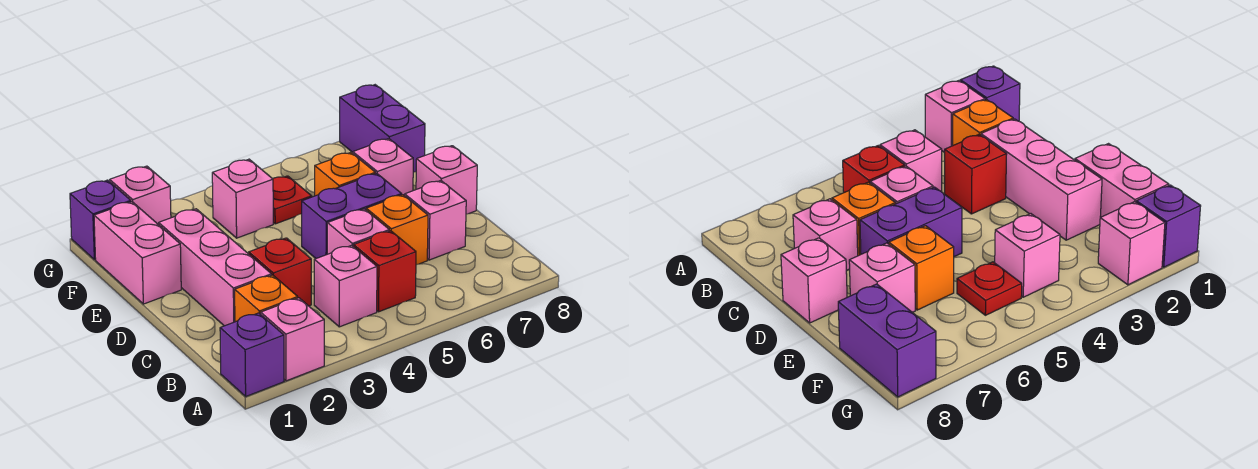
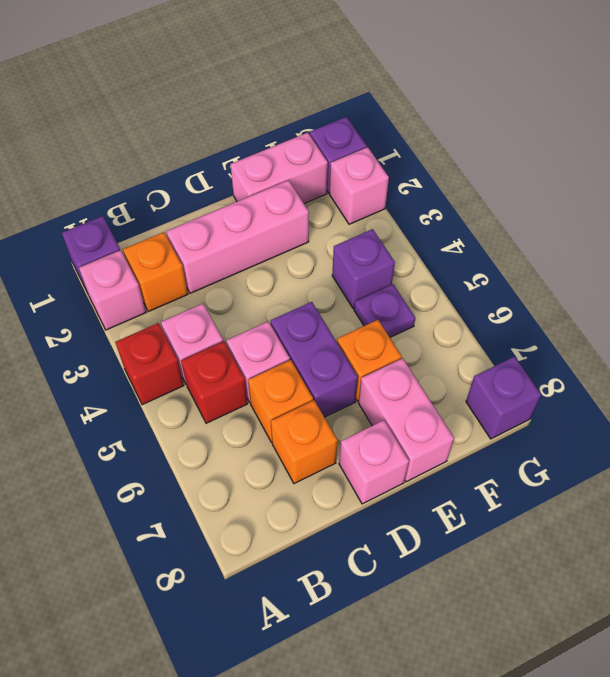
red 1x1 brick [249,238,311,306] -> red 1x1 brick moved to [115,323,184,405]
pink 1x1 brick [405,181,466,260] -> orange 1x1 brick [271,400,338,484]
pink 1x1 brick [353,139,413,196] -> pink 1x2 brick [359,358,454,482]
pink 1x1 brick [212,159,273,238] -> purple 1x1 brick [332,229,395,309]
red 1x1 plate [273,176,312,224] -> purple 1x1 plate [354,284,415,337]
purple 1x2 brick [340,85,425,172] -> purple 1x1 brick [466,357,541,439]

